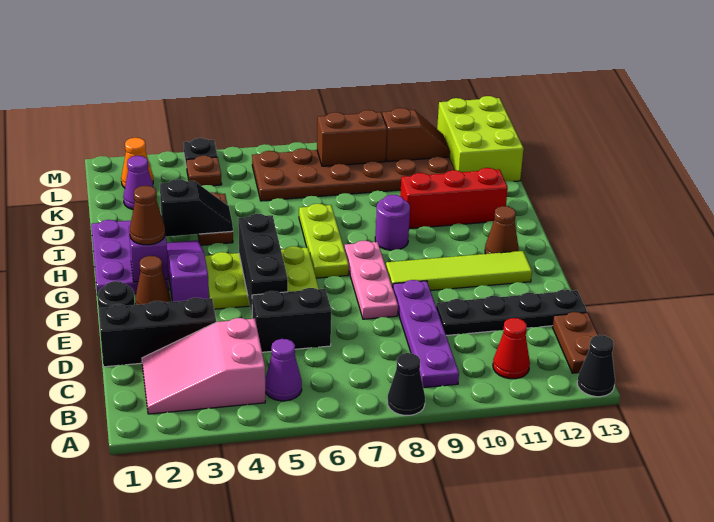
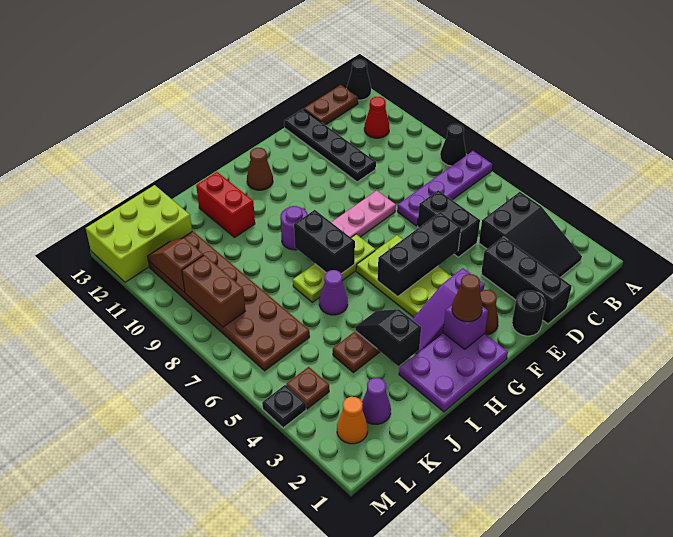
pink 2x3 slope [142,318,265,414] -> black 2x3 slope [479,192,582,277]
purple 1x1 cone [265,339,302,401] -> purple 1x1 cone moved to [319,270,348,315]
purple 1x4 plate [393,280,459,388] -> purple 1x4 plate moved to [397,151,492,226]
lime 1x4 tile [386,251,532,291] -> none
none -> black 1x2 brick [294,210,355,274]
red 1x3 brick [400,168,508,229] -> red 1x2 brick [196,172,255,237]

